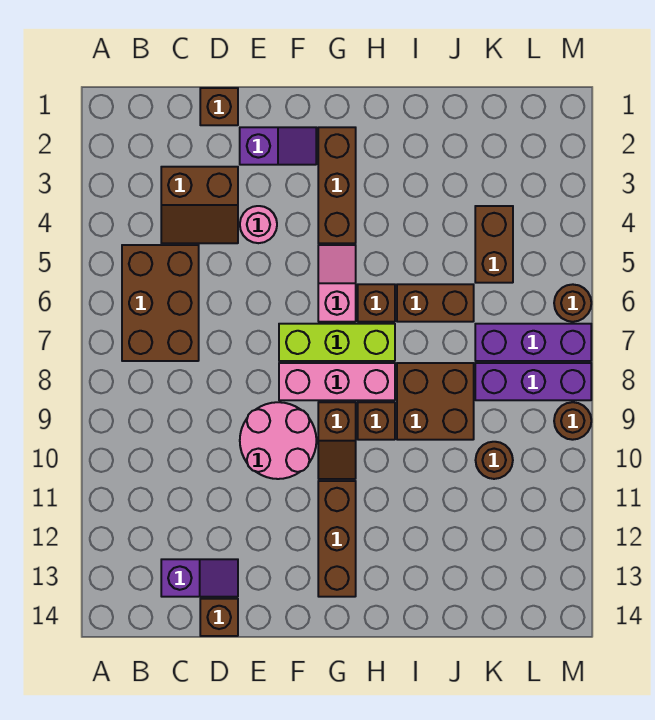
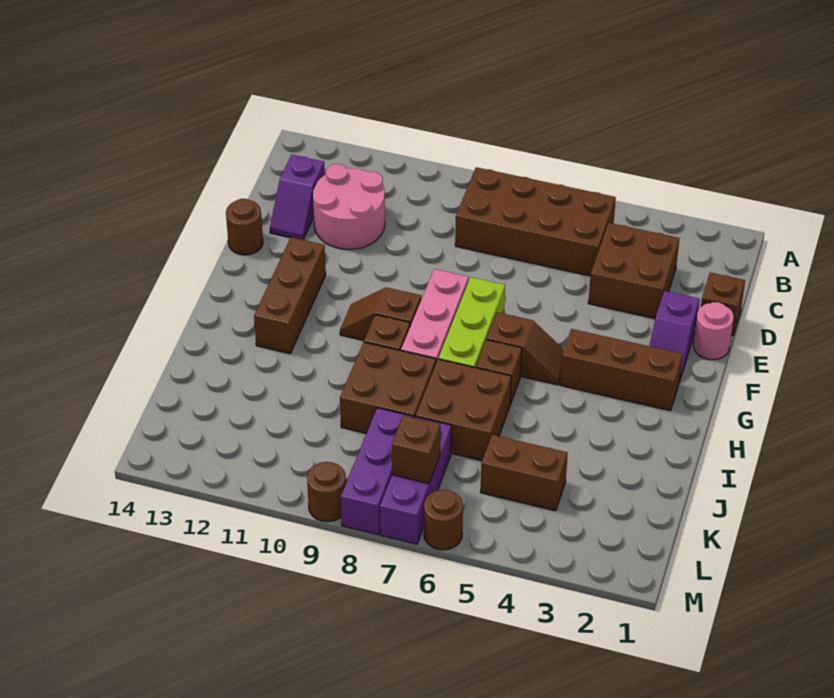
brown 2x3 brick [122,245,199,361] -> brown 2x4 brick [455,167,616,276]
brown 2x2 slope [161,167,238,243] -> brown 2x2 brick [588,223,679,318]
brown 1x1 brick [200,599,238,636] -> brown 1x1 brick moved to [392,415,440,483]
pink 1x1 round brick [240,206,277,243] -> pink 1x1 round brick moved to [693,302,734,360]
pink 2x2 round brick [240,402,316,479] -> pink 2x2 round brick moved to [313,164,385,250]
pink 1x2 slope [318,245,356,322] -> brown 1x2 slope [487,312,564,385]
brown 1x3 brick [318,481,356,597] -> brown 1x3 brick turned to [254,237,326,354]
brown 1x2 brick [397,284,474,322] -> brown 2x2 brick [416,359,511,461]
brown 1x1 round brick [476,442,513,479] -> brown 1x1 round brick moved to [226,199,263,255]

